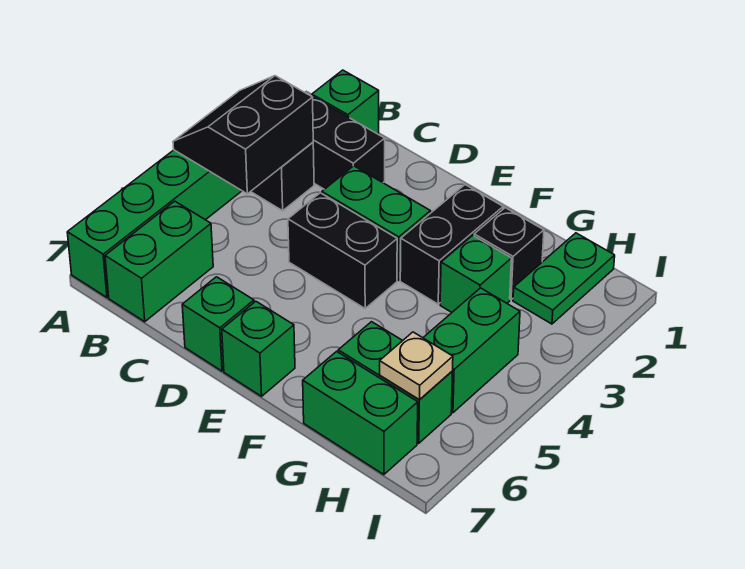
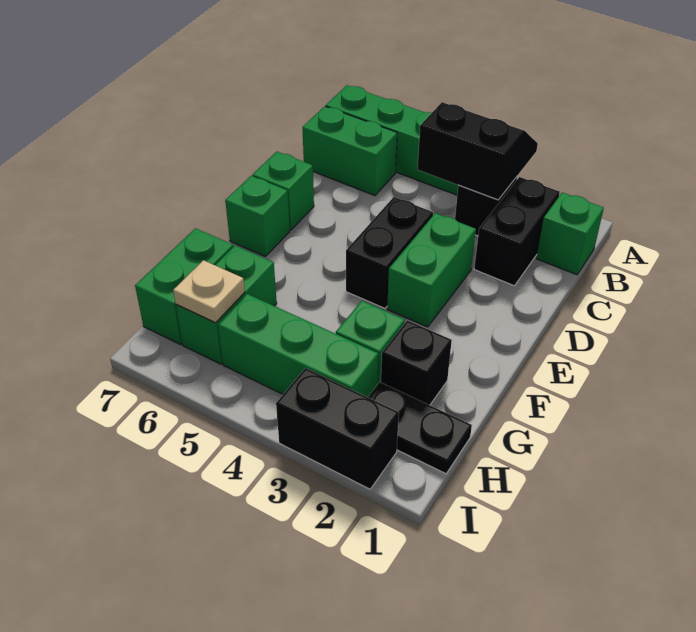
black 1x2 brick [400,185,503,304] -> black 1x2 brick moved to [276,368,399,489]
green 1x2 plate [513,233,615,324] -> black 1x2 plate [368,382,472,474]
green 1x2 brick [423,288,520,413] -> green 1x3 brick [218,294,378,397]

